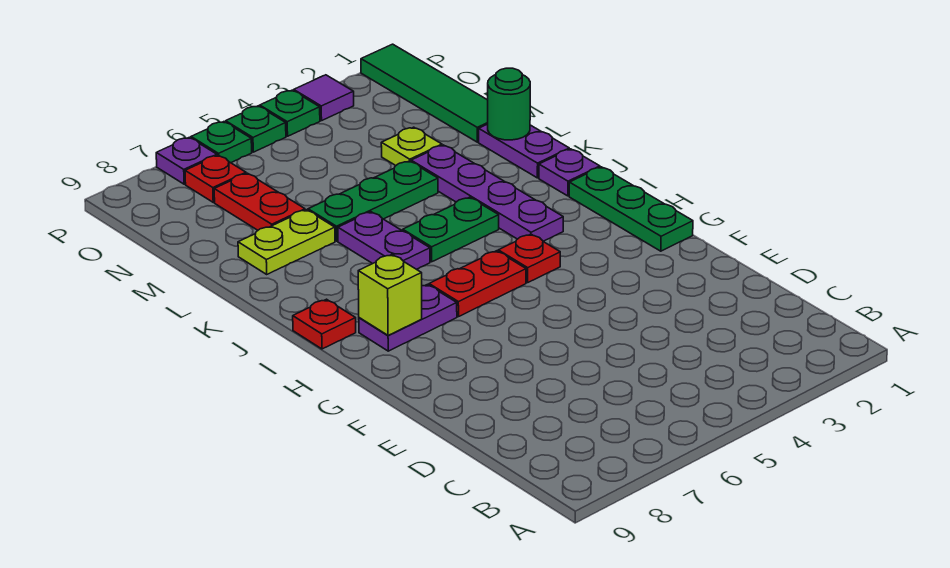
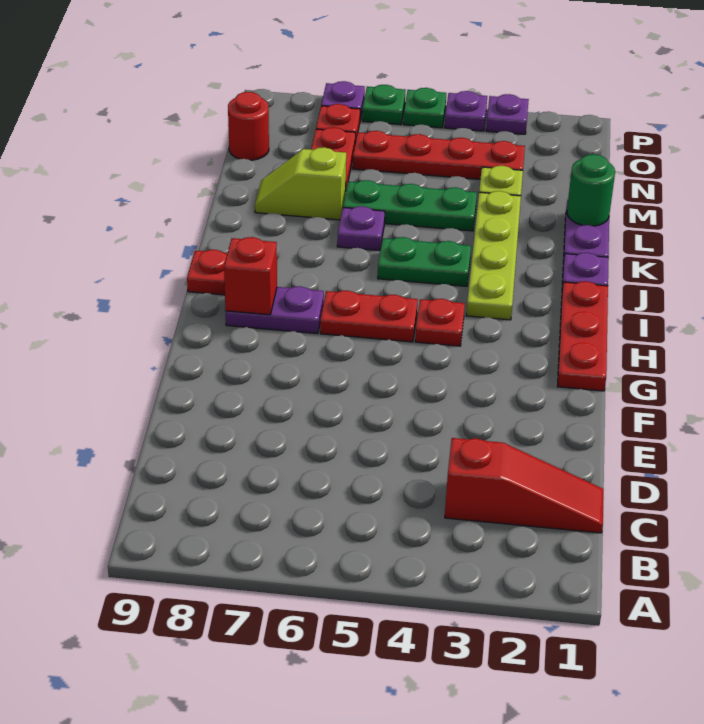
none -> red 1x3 slope [445,438,604,533]
green 1x3 plate [569,167,693,251] -> red 1x3 plate [557,281,608,391]
lime 1x1 brick [358,255,422,335] -> red 1x1 brick [224,237,277,315]
purple 1x4 plate [411,145,563,241] -> lime 1x4 plate [466,191,521,320]
purple 1x2 plate [338,212,430,269] -> purple 1x1 plate [337,206,385,251]
lime 1x2 plate [238,210,335,274] -> lime 1x2 slope [255,147,346,220]
green 1x4 tile [361,44,488,142] -> none
none -> red 1x4 plate [353,131,525,179]
none -> red 1x1 round brick [228,92,269,160]
purple 1x1 tile [294,75,354,121] -> purple 1x1 plate [486,94,529,134]
green 1x1 plate [260,90,320,136] -> purple 1x1 plate [445,91,487,131]

